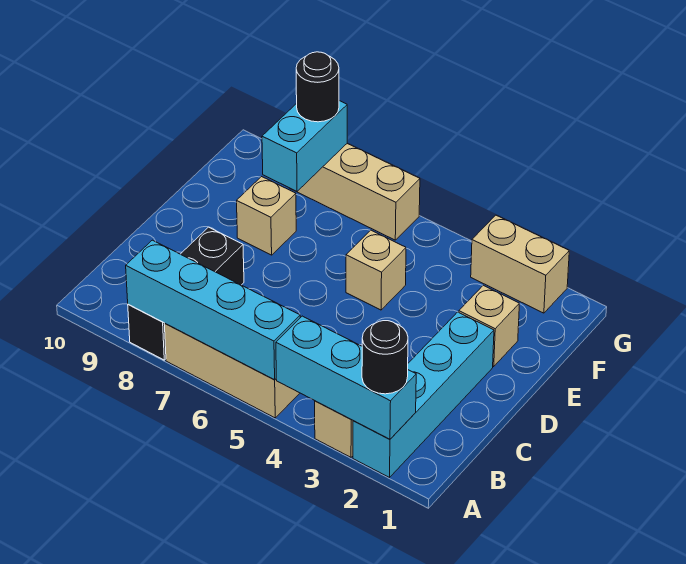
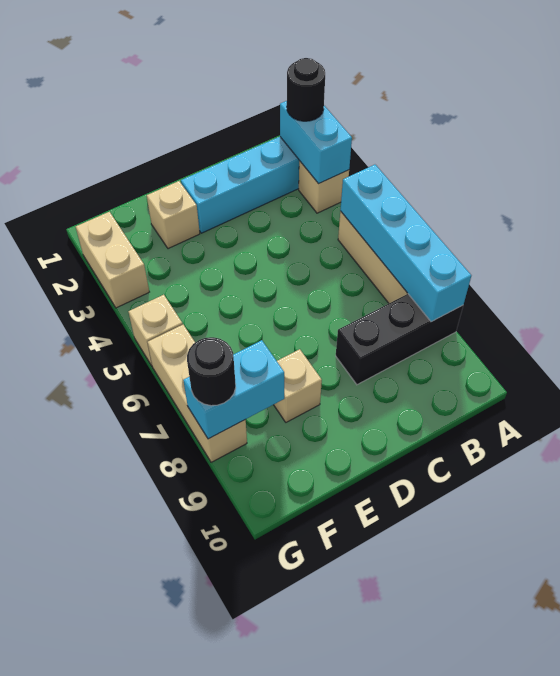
cyan 1x3 brick [276,316,416,439] -> cyan 1x2 brick [280,101,352,184]
tan 1x1 brick [346,230,406,310] -> tan 1x1 brick moved to [128,295,183,366]

